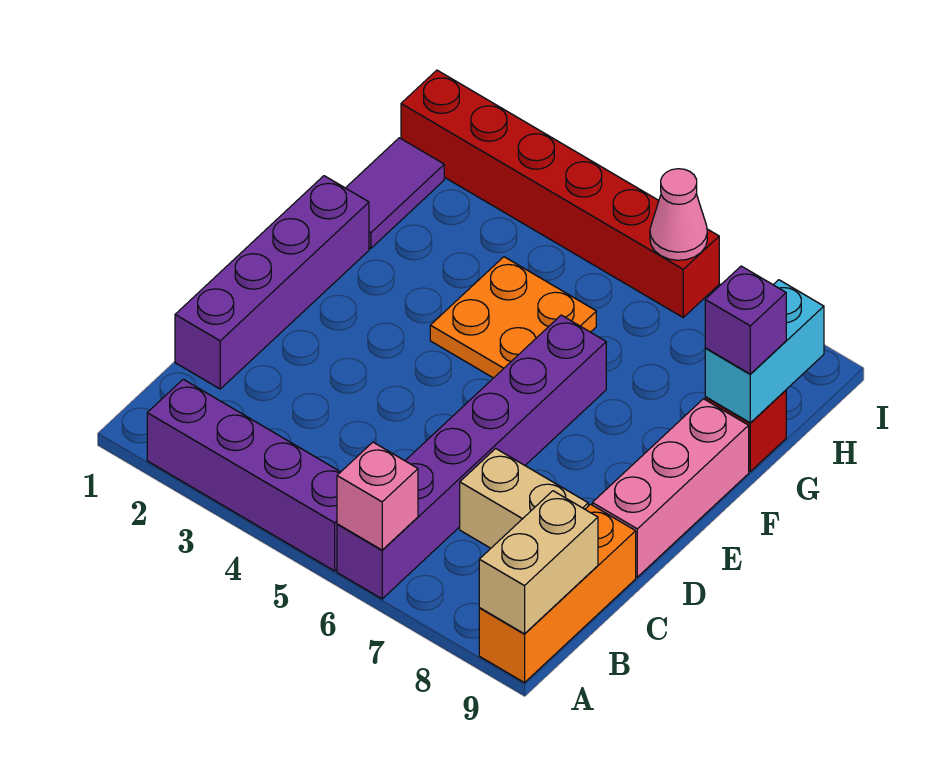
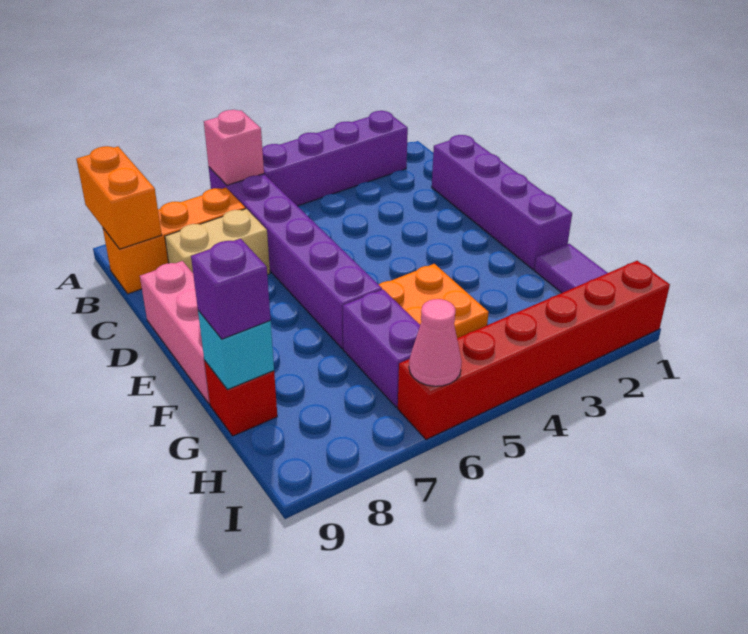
orange 1x3 brick [479,504,636,683] -> orange 1x3 brick turned to [103,188,246,294]
tan 1x2 brick [479,491,598,634] -> orange 1x2 brick [76,146,162,249]
none -> purple 1x2 brick [343,290,420,407]
cyan 1x2 brick [705,280,824,423] -> cyan 1x1 brick [198,310,274,390]

